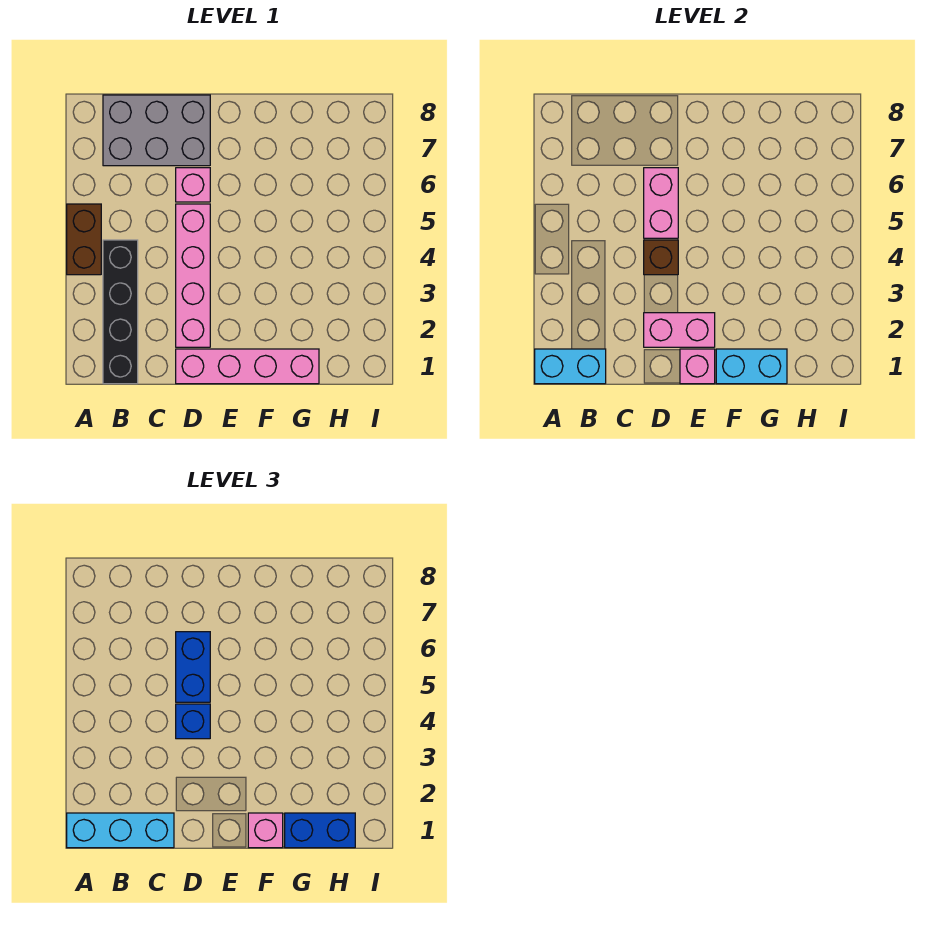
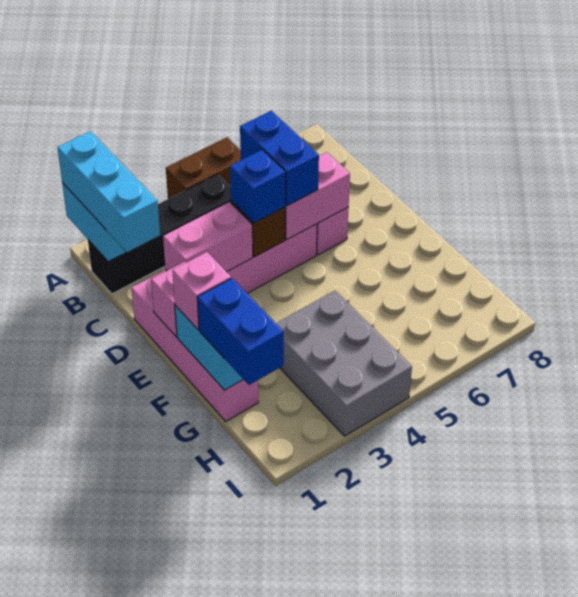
grey 2x3 brick [103,95,210,166] -> grey 2x3 brick moved to [276,291,412,436]
pink 1x2 brick [644,313,715,347] -> pink 1x2 brick turned to [163,202,253,272]
blue 1x2 brick [176,632,210,702] -> blue 1x2 brick turned to [240,111,319,206]

